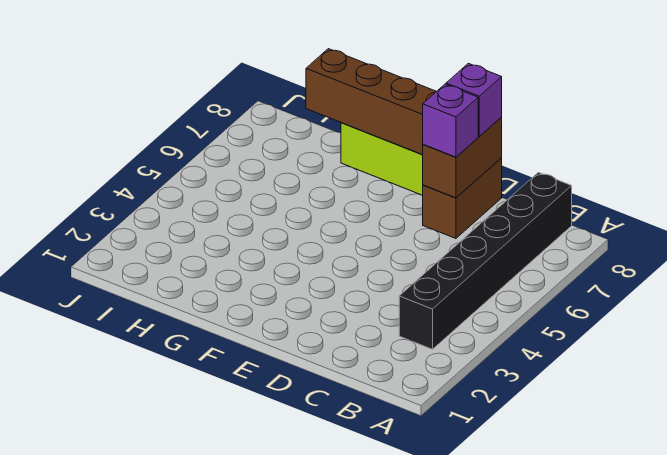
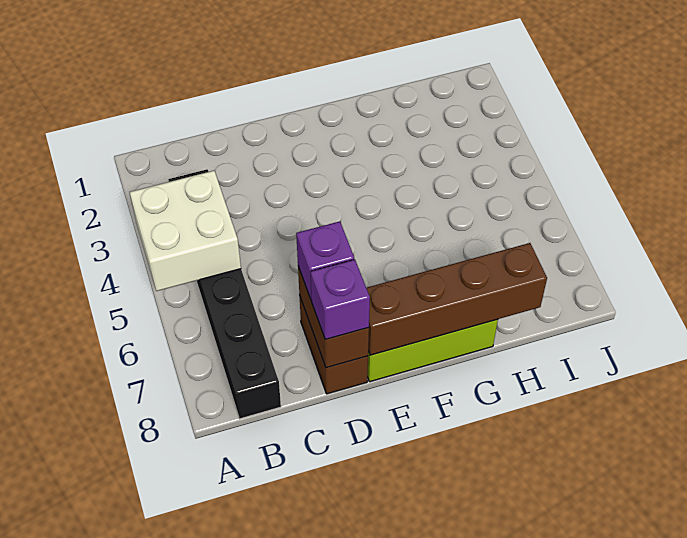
none -> white 2x2 brick [130,170,241,291]

